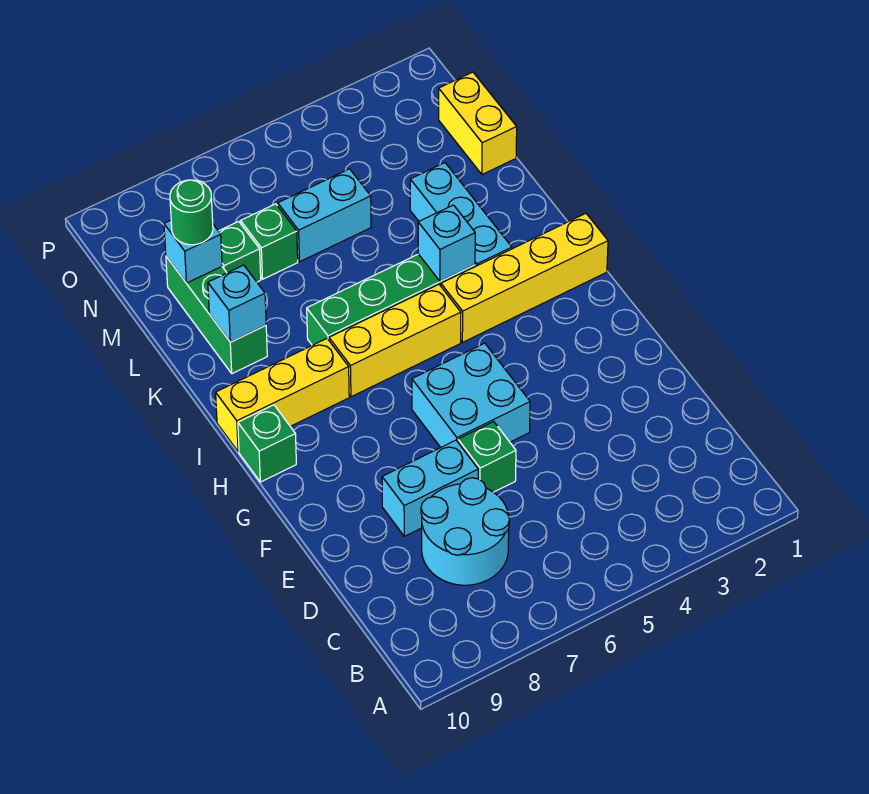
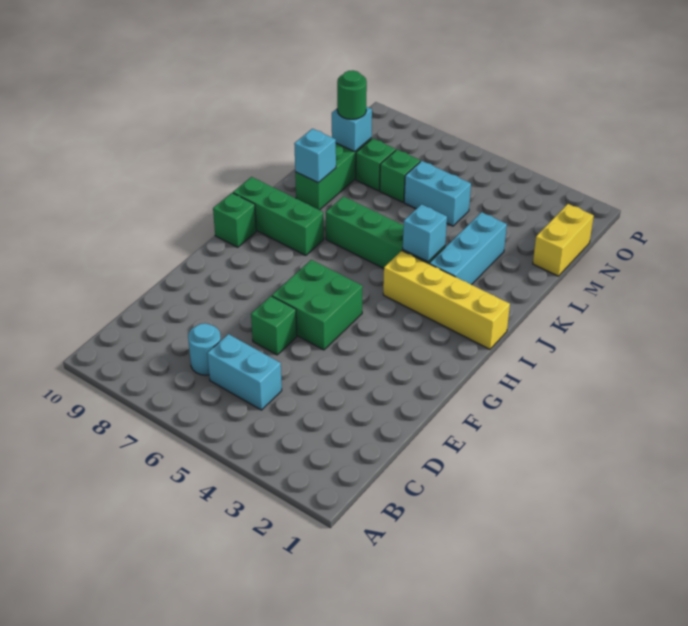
cyan 2x2 round brick [421,478,510,585] -> cyan 1x1 round brick [188,323,221,375]
cyan 1x2 brick [382,440,478,536] -> cyan 1x2 brick moved to [207,334,282,410]
cyan 2x2 brick [412,343,530,447] -> green 2x2 brick [272,260,363,350]
yellow 1x3 brick [329,284,461,397] -> none
yellow 1x3 brick [216,339,349,452] -> green 1x3 brick [233,177,324,256]

